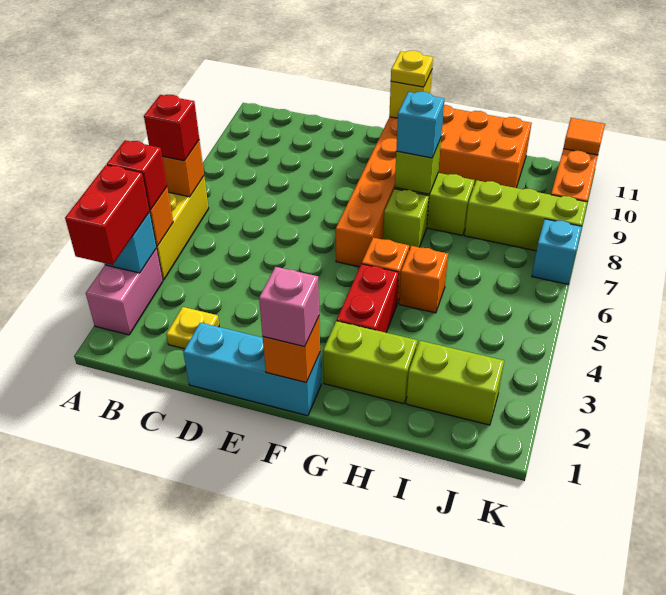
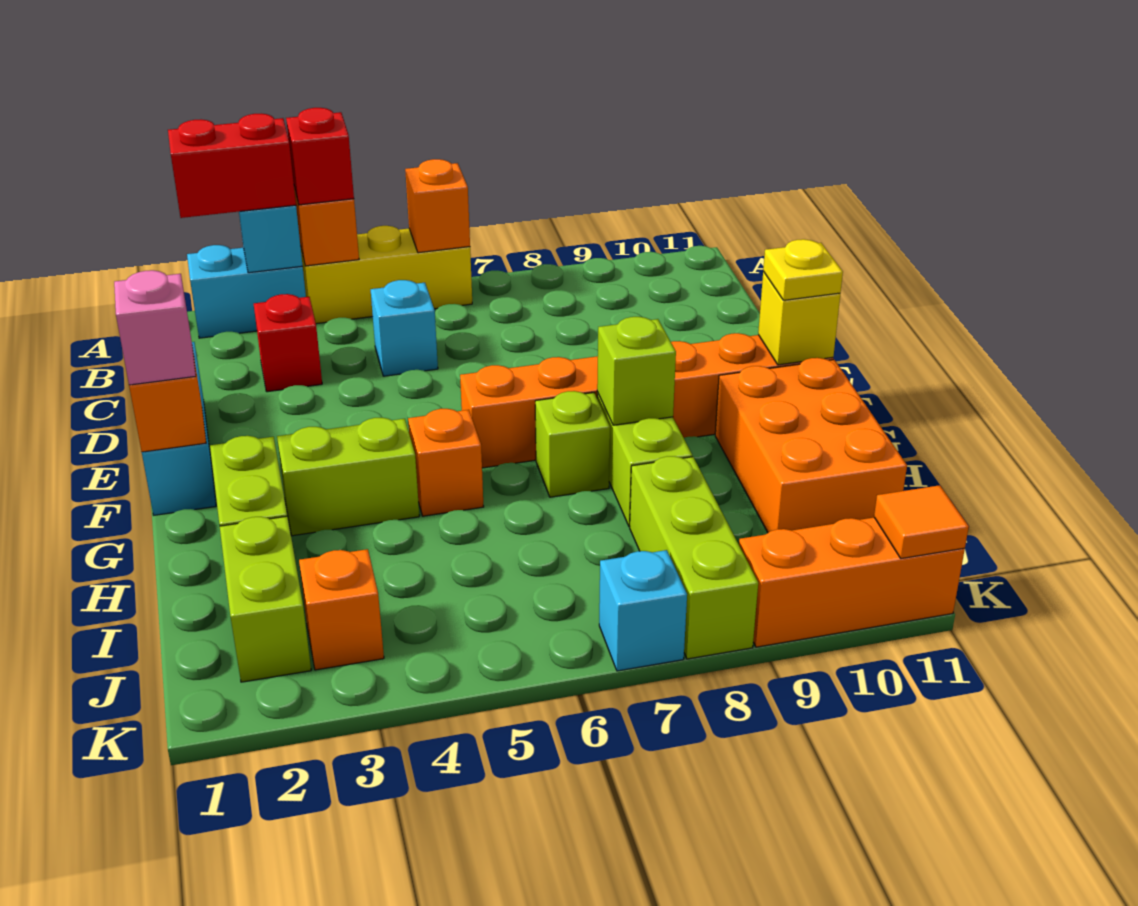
pink 1x2 brick [86,248,163,335] -> cyan 1x2 brick [187,245,306,338]
red 1x1 brick [144,95,199,161] -> red 1x1 brick moved to [254,294,322,392]
yellow 1x1 plate [166,307,219,349] -> none
red 1x2 brick [337,264,399,333] -> lime 1x2 brick [277,418,419,536]
cyan 1x1 brick [396,92,445,158] -> cyan 1x1 brick moved to [371,280,438,376]
orange 1x1 brick [399,246,448,313] -> orange 1x1 brick moved to [299,549,384,670]

